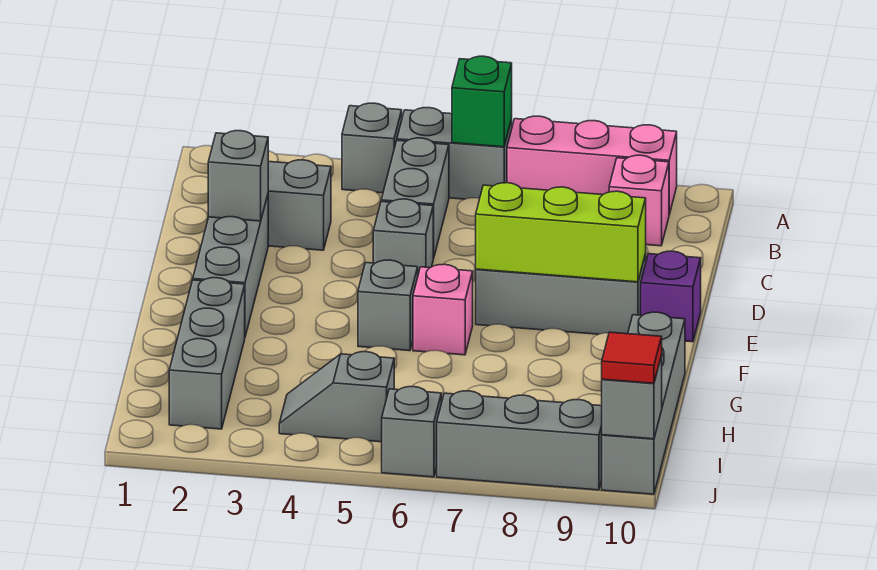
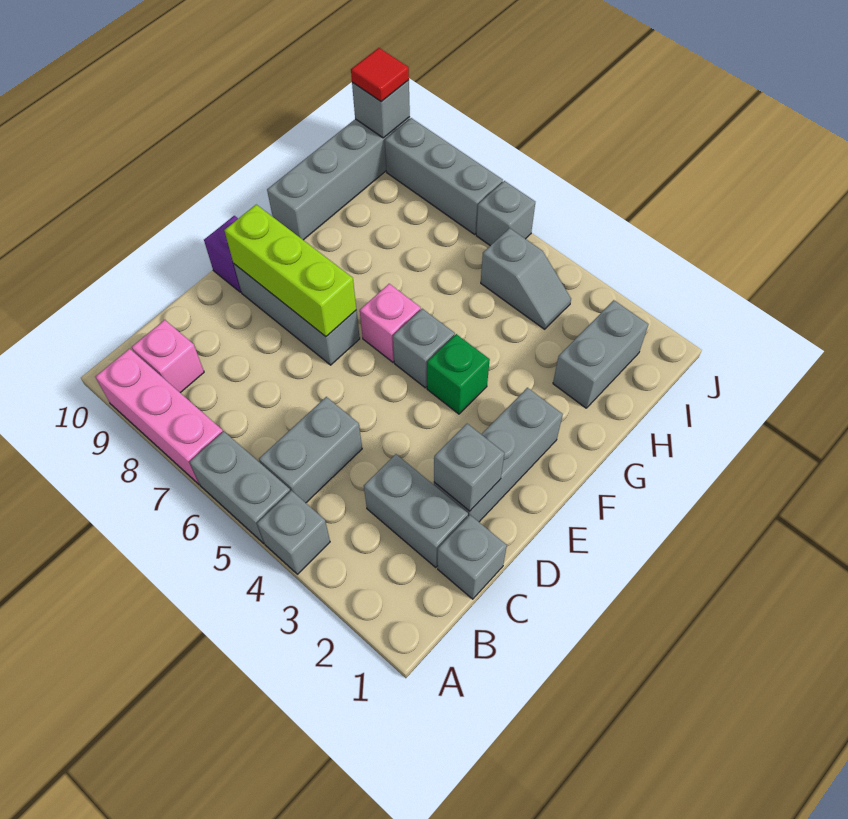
green 1x1 brick [452,56,512,147] -> green 1x1 brick moved to [427,334,490,414]
grey 1x1 brick [373,199,433,274] -> grey 1x1 brick moved to [438,515,507,599]
grey 1x3 brick [169,278,245,429] -> grey 1x2 brick [553,300,648,408]

